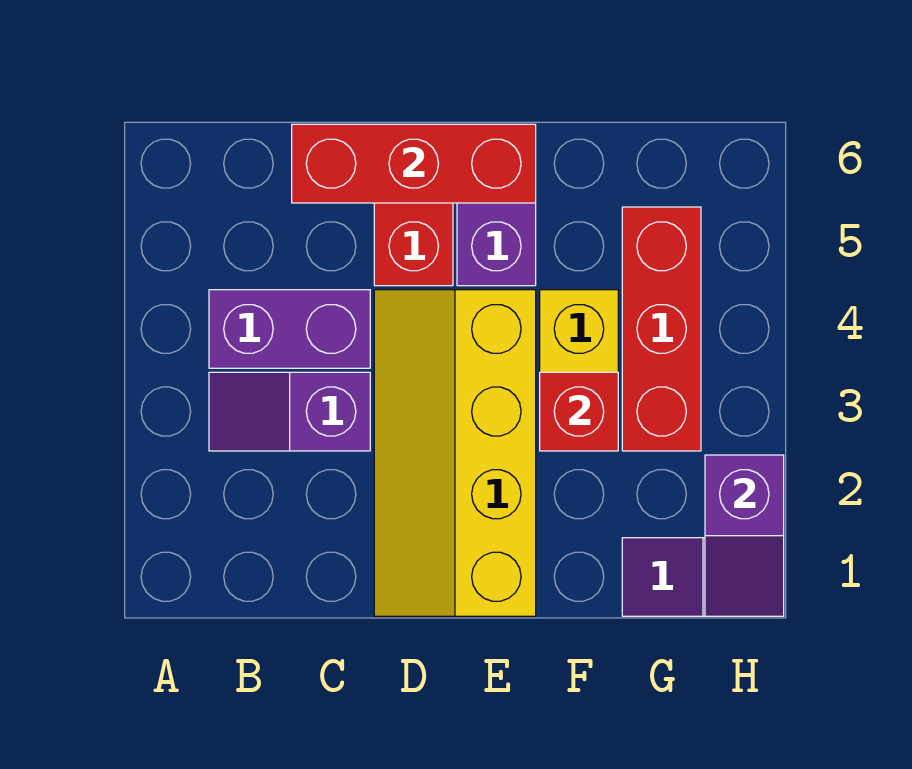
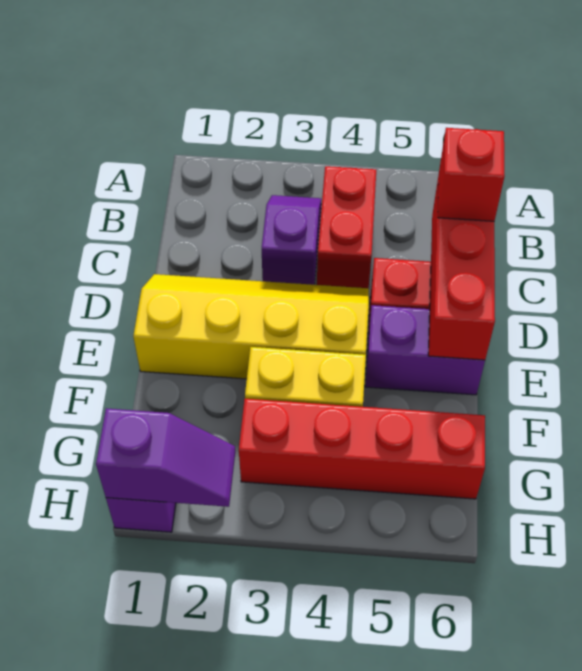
purple 1x2 brick [209,290,370,368] -> red 1x2 brick [317,166,376,288]
red 1x1 brick [540,372,618,451] -> red 1x1 brick moved to [438,128,505,221]
red 1x3 brick [622,207,701,451] -> red 1x4 brick [239,399,485,499]
purple 1x2 slope [705,455,784,616] -> purple 1x2 slope turned to [96,408,235,507]

